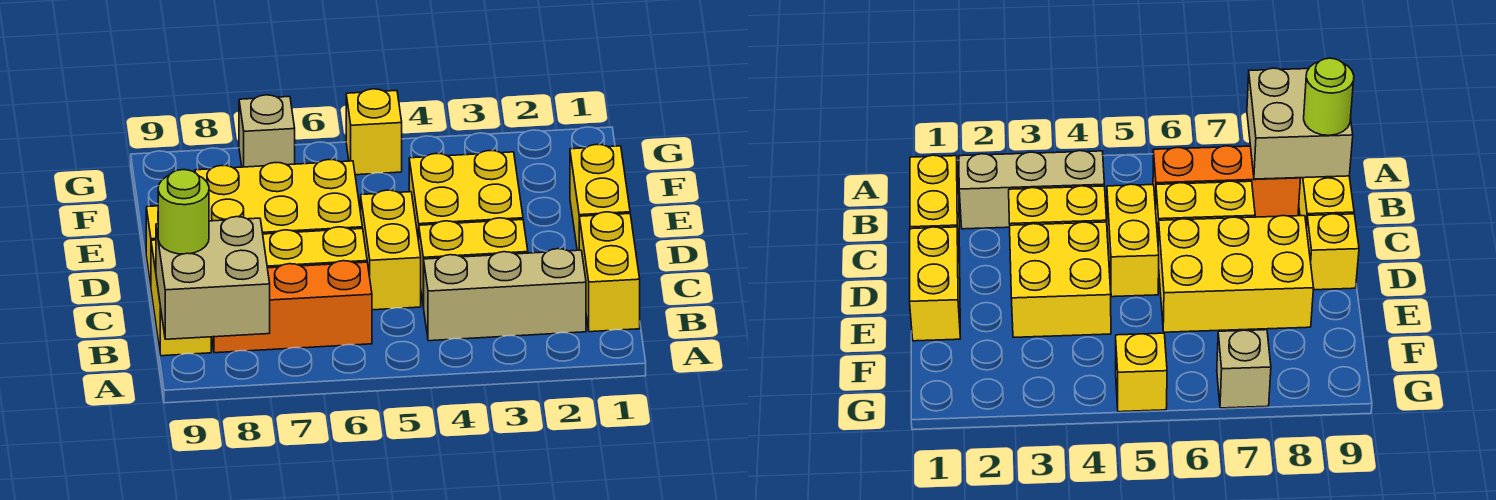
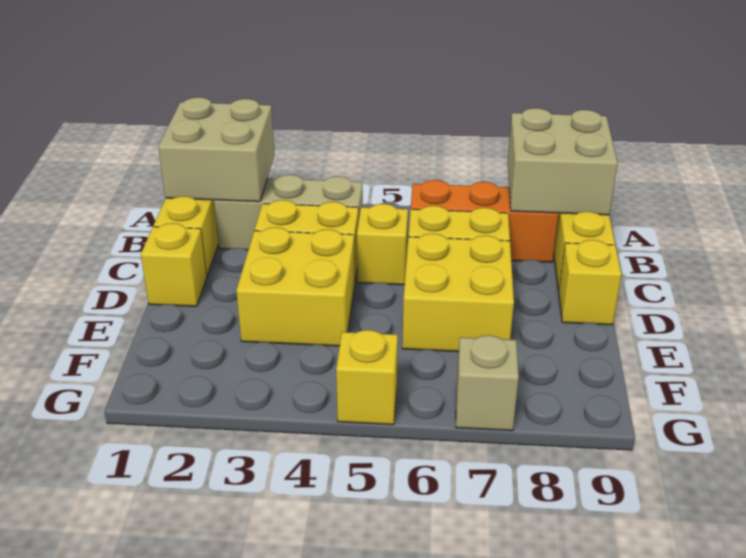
none -> tan 2x2 brick [158,97,275,202]
lime 1x1 round brick [158,170,209,254] -> none
yellow 1x2 brick [361,190,421,310] -> yellow 1x1 brick [357,204,408,285]
yellow 1x2 brick [570,144,630,250] -> yellow 1x1 brick [141,223,207,306]
yellow 2x3 brick [195,160,362,234] -> yellow 2x2 brick [402,234,514,352]

